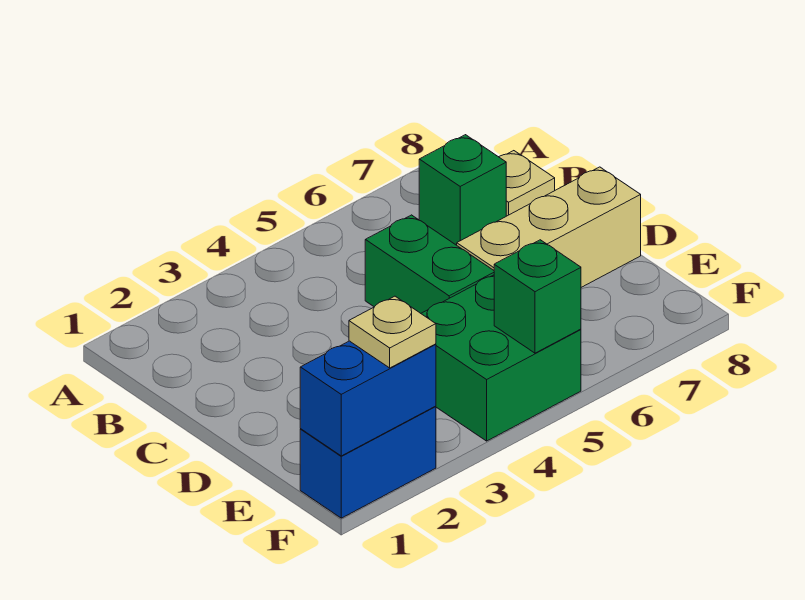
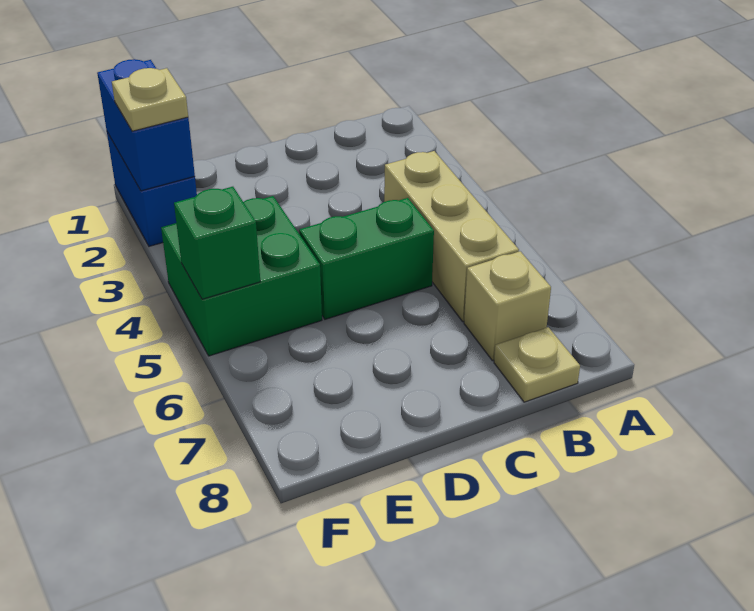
green 1x1 brick [419,135,506,245] -> tan 1x1 brick [464,251,551,361]
tan 1x3 brick [457,167,641,287] -> tan 1x3 brick moved to [384,151,519,322]

